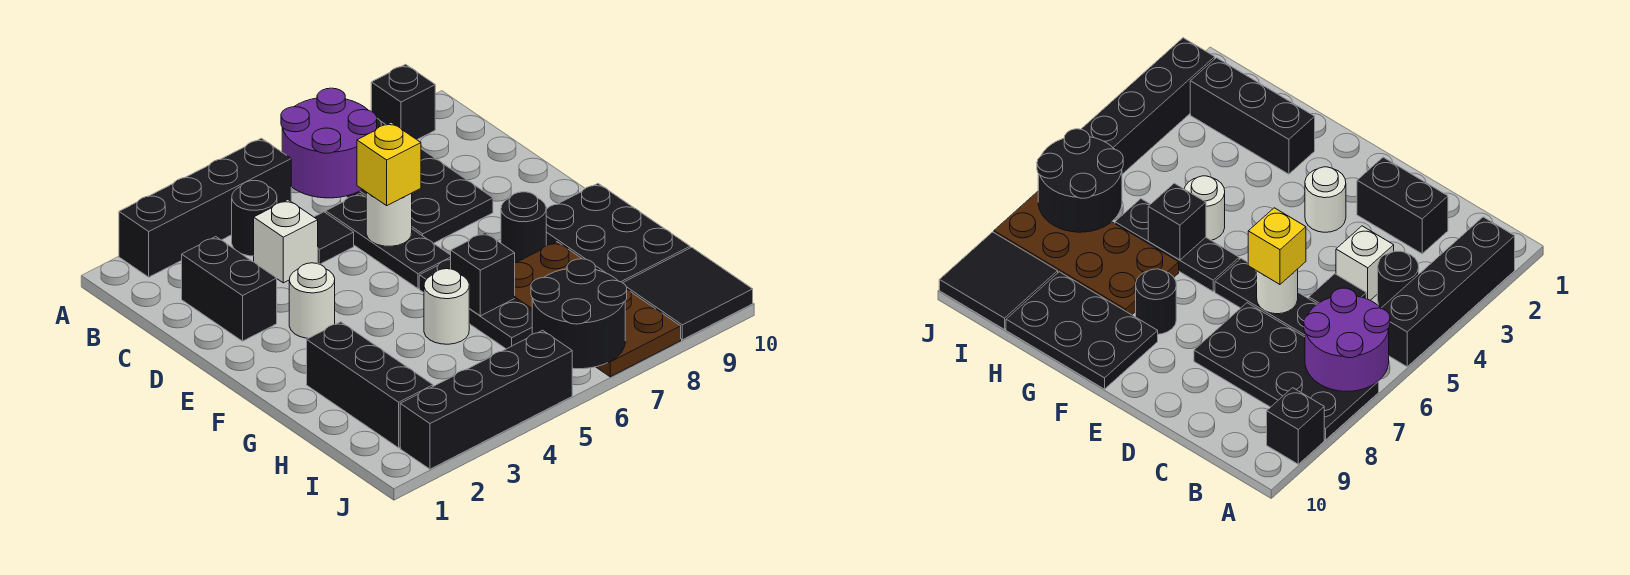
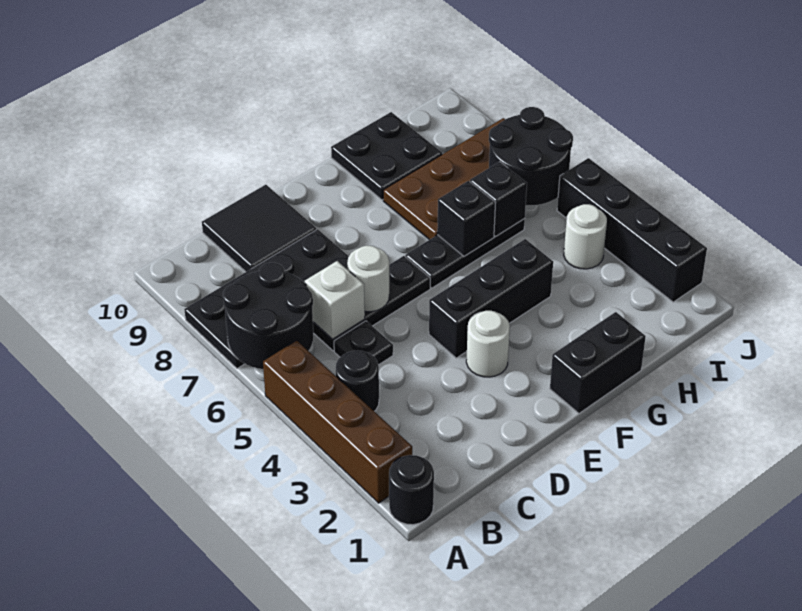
black 1x4 brick [119,138,291,277] -> brown 1x4 brick [263,341,412,503]
purple 2x2 round brick [281,88,377,198] -> black 2x2 round brick [223,263,313,369]
black 1x1 brick [371,64,435,140] -> black 1x1 brick moved to [470,162,527,237]
black 1x2 brick [182,237,277,341] -> black 1x2 brick moved to [550,312,646,413]
white 1x1 brick [254,200,318,283] -> white 1x1 brick moved to [305,261,365,339]
black 1x1 tile [314,212,354,264] -> black 1x1 plate [334,321,393,365]
yellow 1x1 brick [357,122,421,206] -> none
black 1x1 round brick [501,192,546,263] -> black 1x1 round brick moved to [389,455,434,525]
black 2x3 plate [546,184,690,283] -> black 2x2 plate [331,112,442,200]
black 1x3 brick [307,322,433,448] -> black 1x3 brick moved to [429,239,553,358]
white 1x1 round brick [424,269,469,344] -> white 1x1 round brick moved to [564,204,607,269]
black 2x2 tile [623,247,753,340] -> black 2x2 tile moved to [202,185,316,272]

